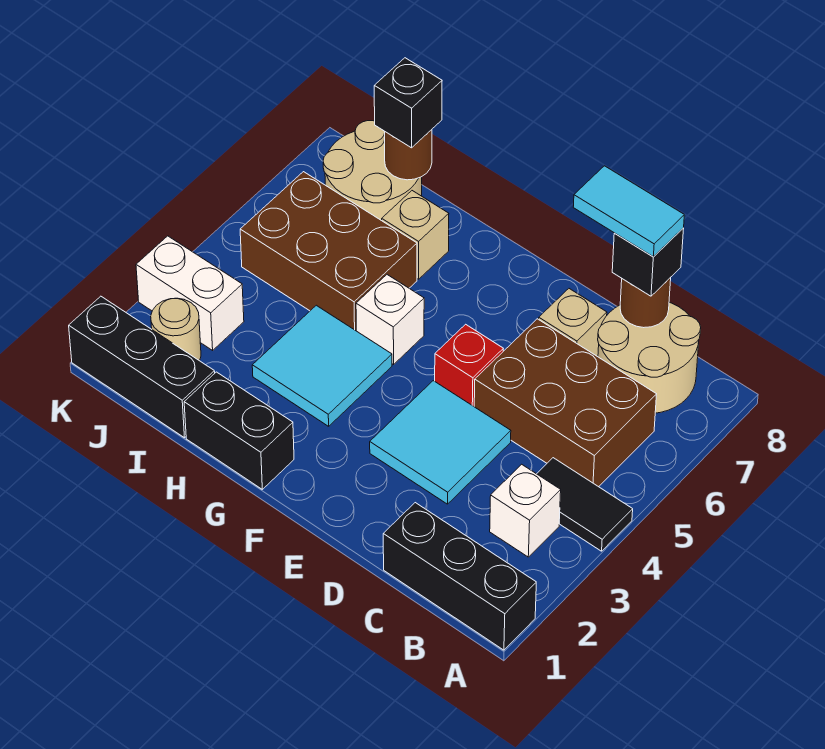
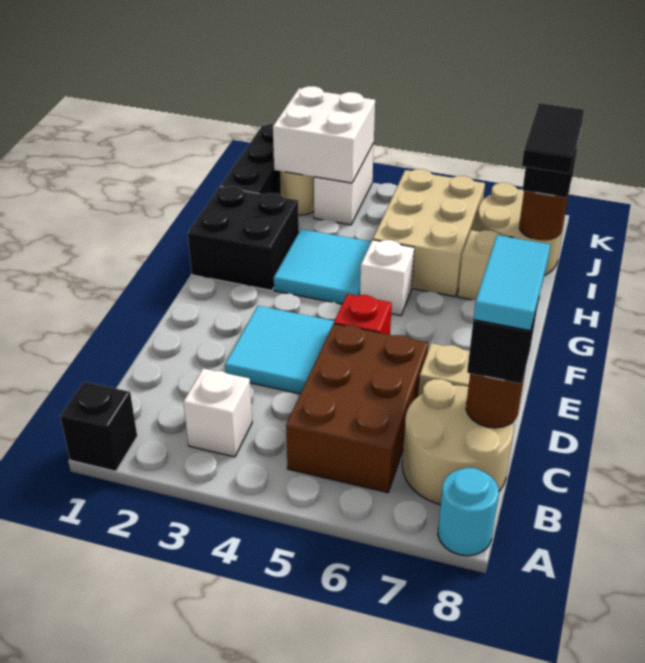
black 1x3 brick [383,503,536,650] -> black 1x1 brick [60,382,137,471]
black 1x2 tile [537,458,633,551] -> black 1x2 tile moved to [522,103,584,173]
none -> cyan 1x1 round brick [438,468,499,556]
black 1x2 brick [184,372,294,489] -> black 2x2 brick [188,186,299,290]
brown 2x3 brick [240,172,417,331] -> tan 2x3 brick [373,169,485,297]
none -> white 2x2 brick [273,86,375,183]

